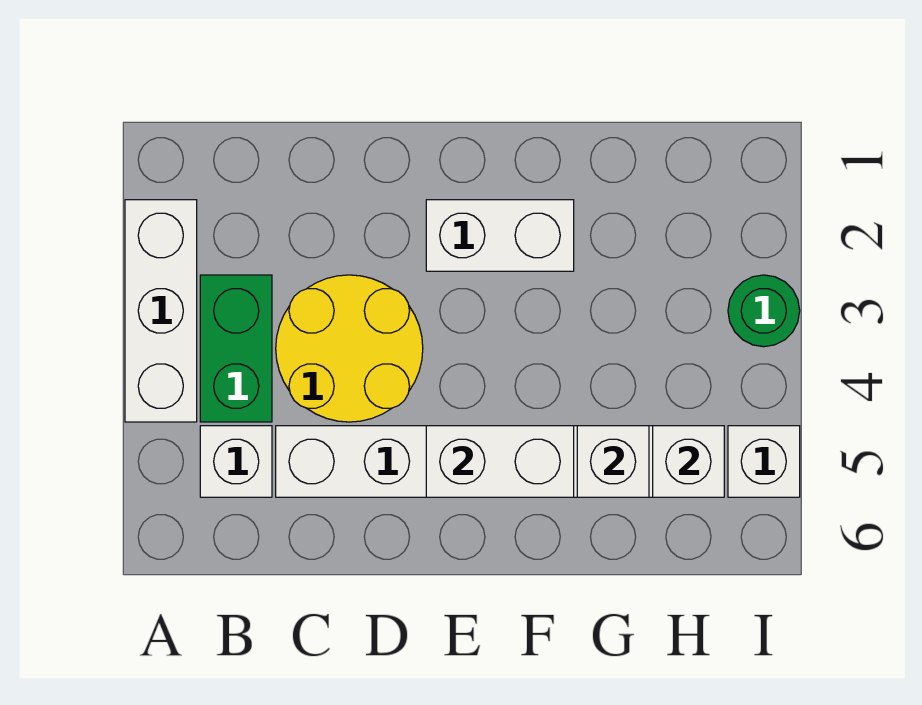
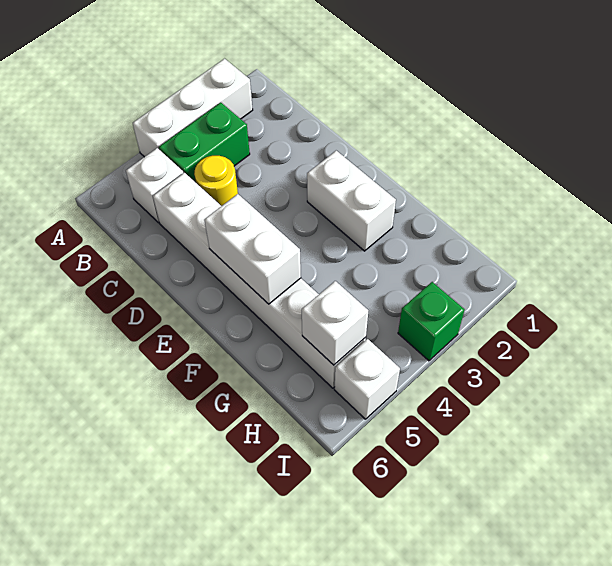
yellow 2x2 round brick [276,275,423,422] -> yellow 1x1 round brick [194,156,238,206]
white 1x1 brick [577,426,649,497] -> none
green 1x1 round brick [728,275,800,347] -> green 1x1 brick [398,282,465,361]

